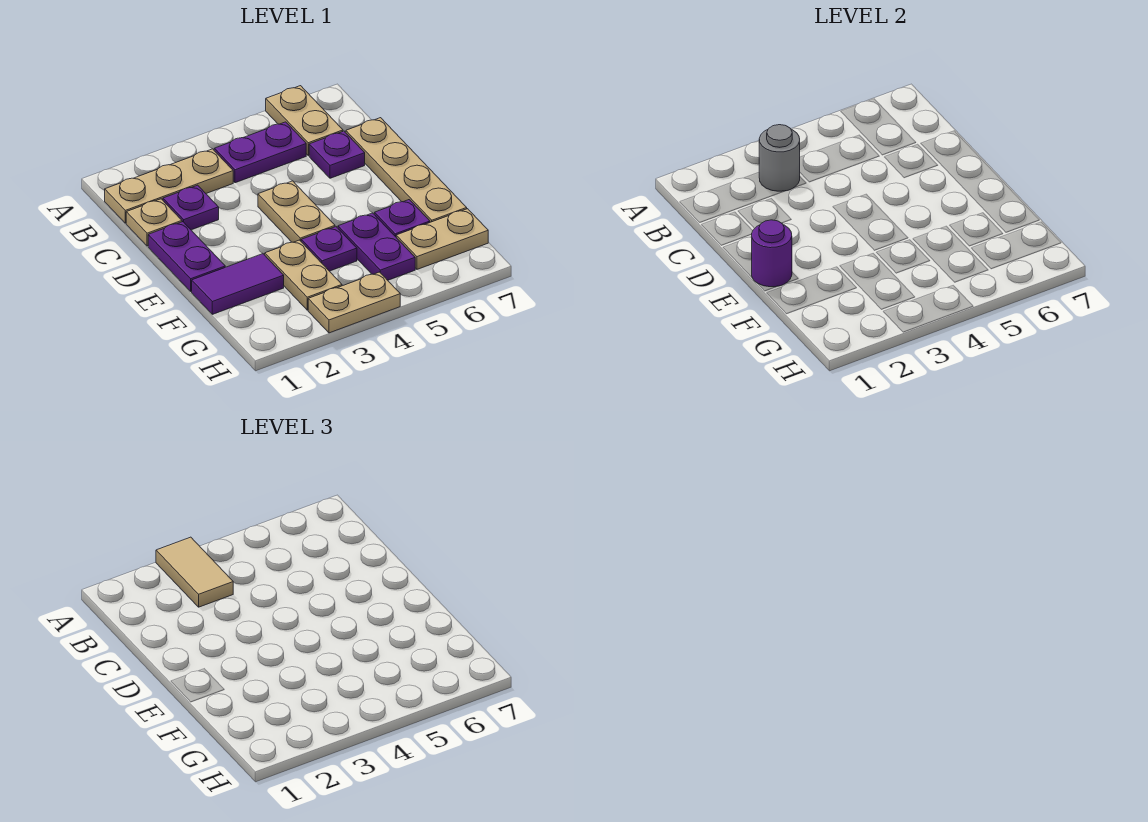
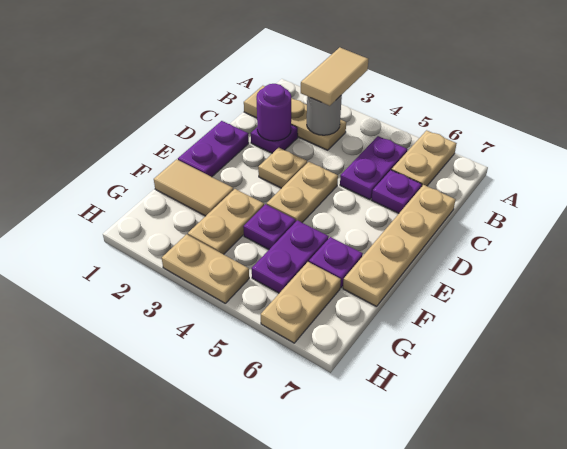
purple 1x2 plate [214,122,306,183] -> purple 1x2 plate turned to [340,136,407,199]
tan 1x1 plate [126,199,182,246] -> tan 1x1 plate moved to [258,148,307,188]
purple 1x1 round brick [751,220,792,287] -> purple 1x1 round brick moved to [256,84,291,141]
purple 1x2 tile [192,254,284,314] -> tan 1x2 tile [154,159,233,216]
tan 1x2 plate [396,209,488,269] -> tan 1x2 plate turned to [261,262,341,343]

